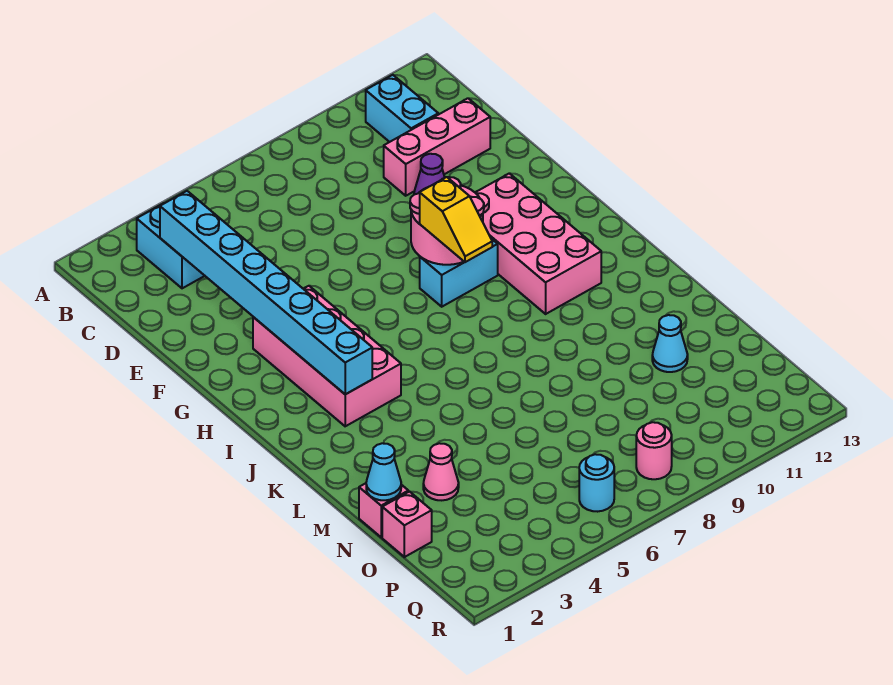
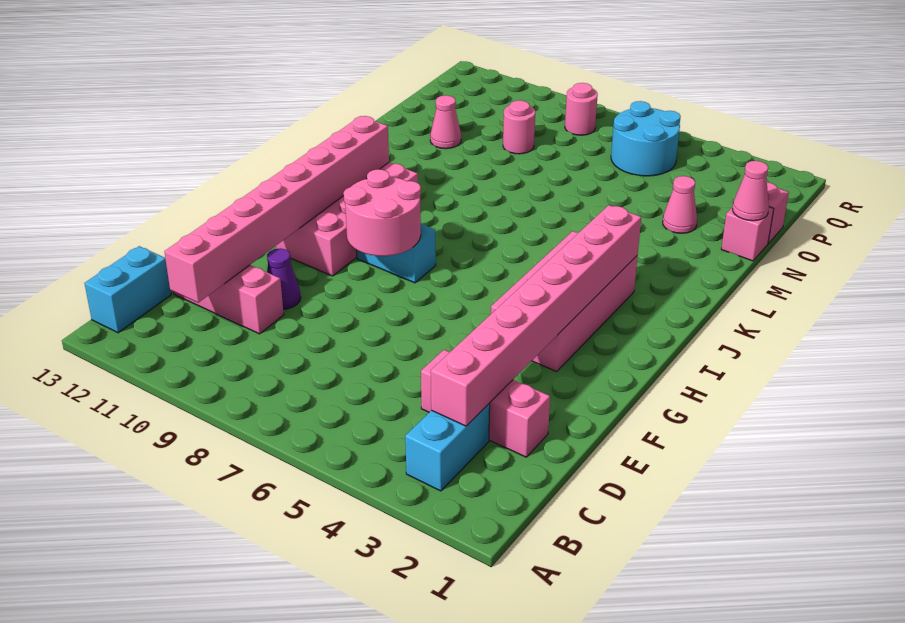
cyan 1x2 brick [366,75,438,142] -> cyan 1x2 brick moved to [84,246,171,333]
cyan 1x8 brick [160,191,372,394] -> pink 1x8 brick [431,205,641,426]
none -> pink 1x8 brick [164,116,389,303]
none -> pink 1x3 brick [421,350,550,457]
yellow 1x2 slope [420,177,492,262] -> none
cyan 1x1 cone [366,443,401,500] -> pink 1x1 cone [733,161,769,221]
cyan 1x1 cone [652,315,688,372] -> pink 1x1 cone [430,95,461,149]
none -> pink 1x1 round brick [503,100,535,154]
cyan 1x1 round brick [579,454,614,512] -> cyan 2x2 round brick [611,101,681,176]

